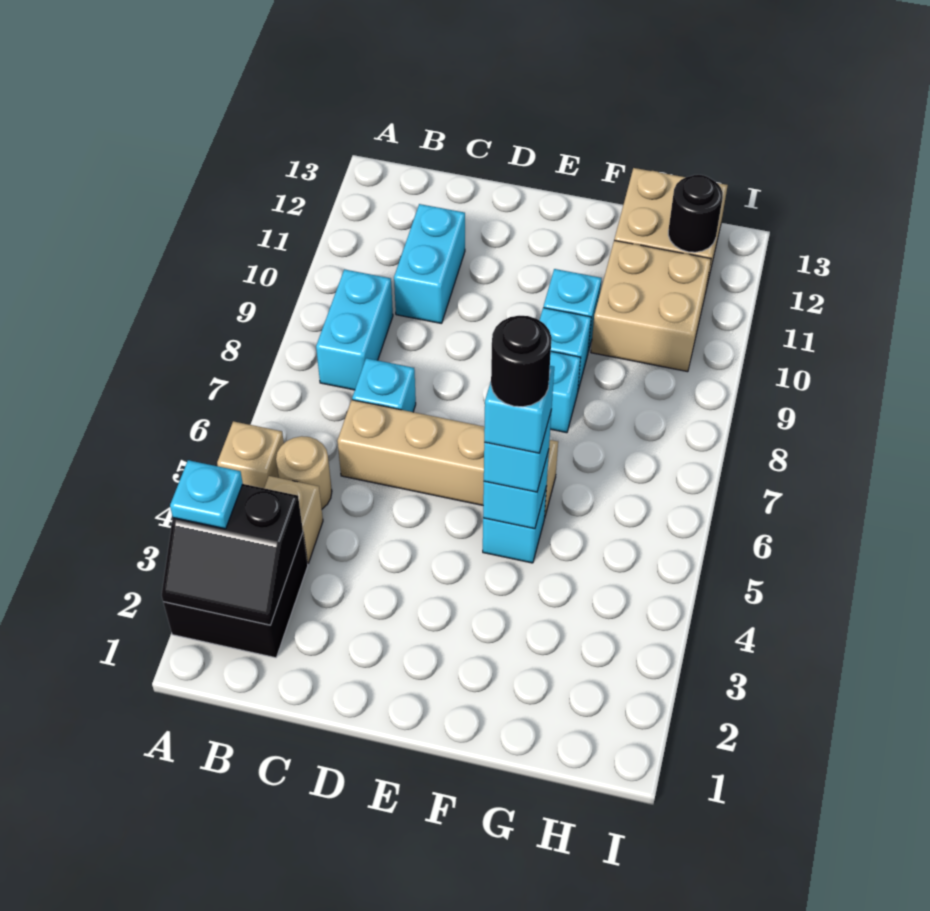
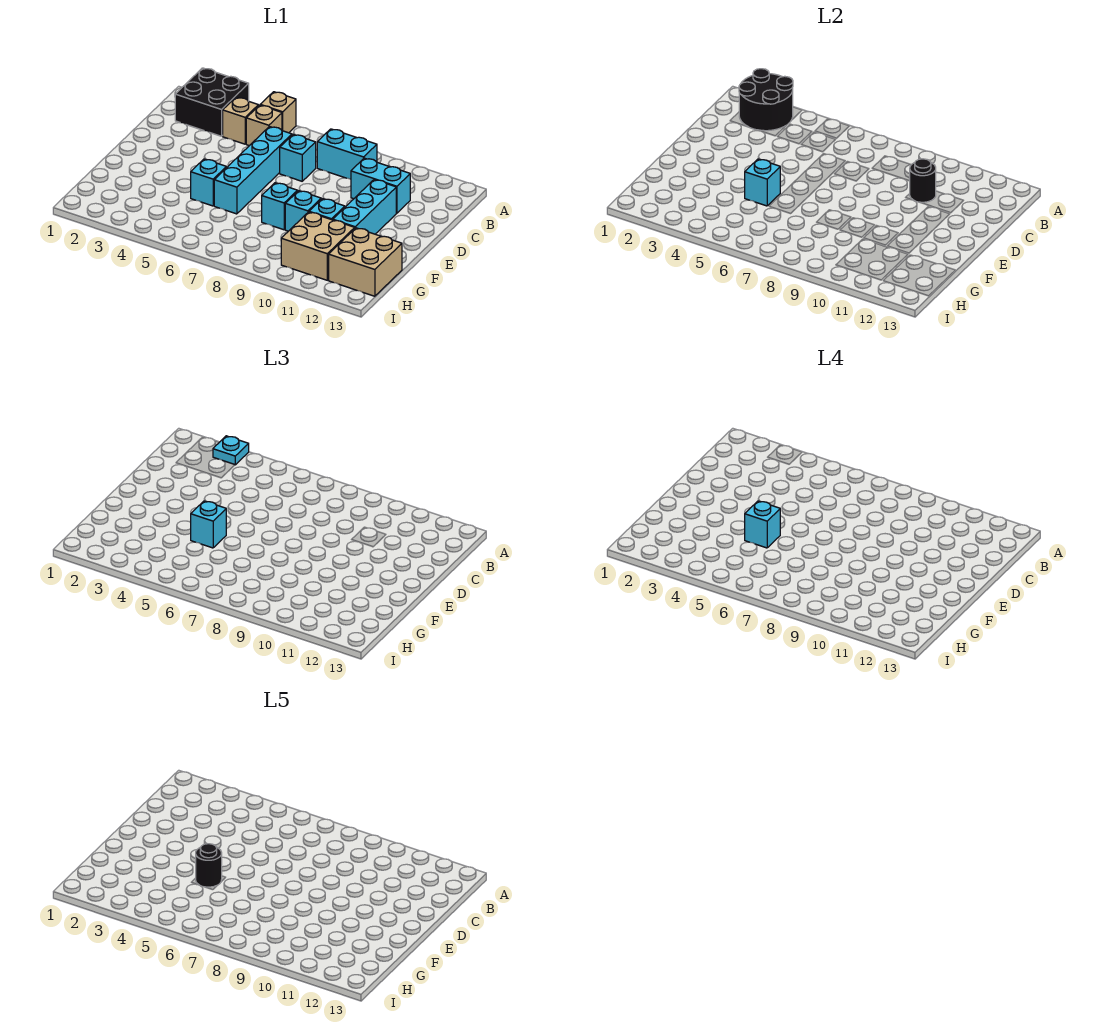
black 2x2 slope [162,484,303,625] -> black 2x2 round brick [739,69,793,131]
tan 1x1 round brick [276,436,332,509] -> tan 1x1 brick [246,105,282,146]
tan 1x4 brick [338,400,558,518] -> cyan 1x4 brick [214,127,292,214]
none -> cyan 1x3 brick [333,180,396,234]
black 1x1 round brick [668,175,723,252] -> black 1x1 round brick moved to [910,159,936,202]

